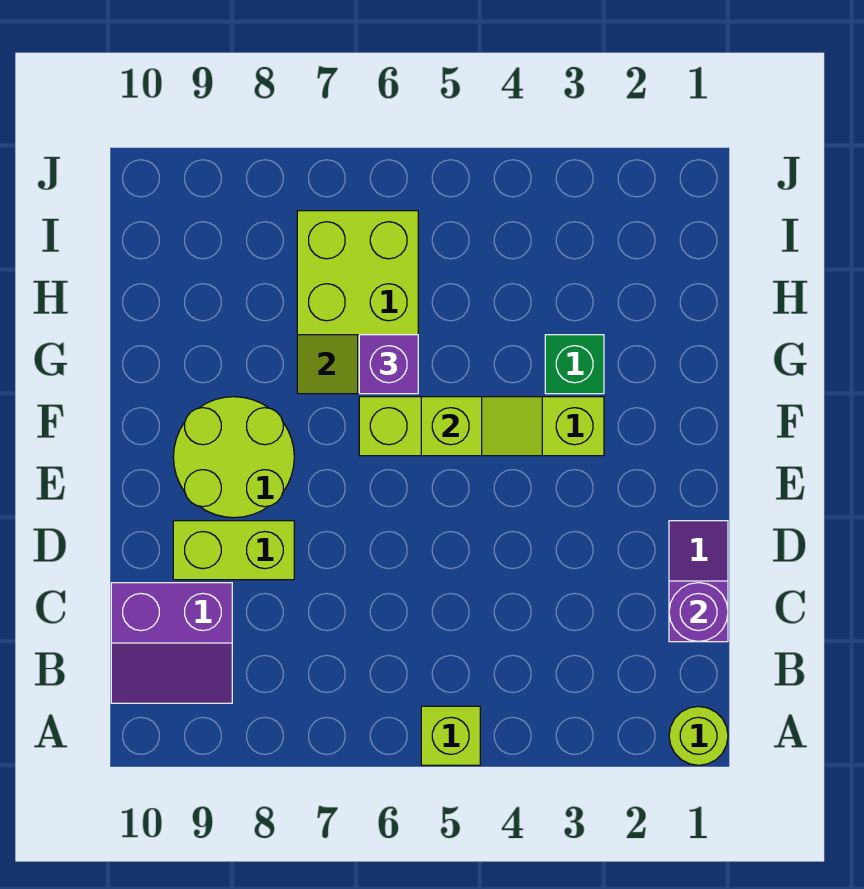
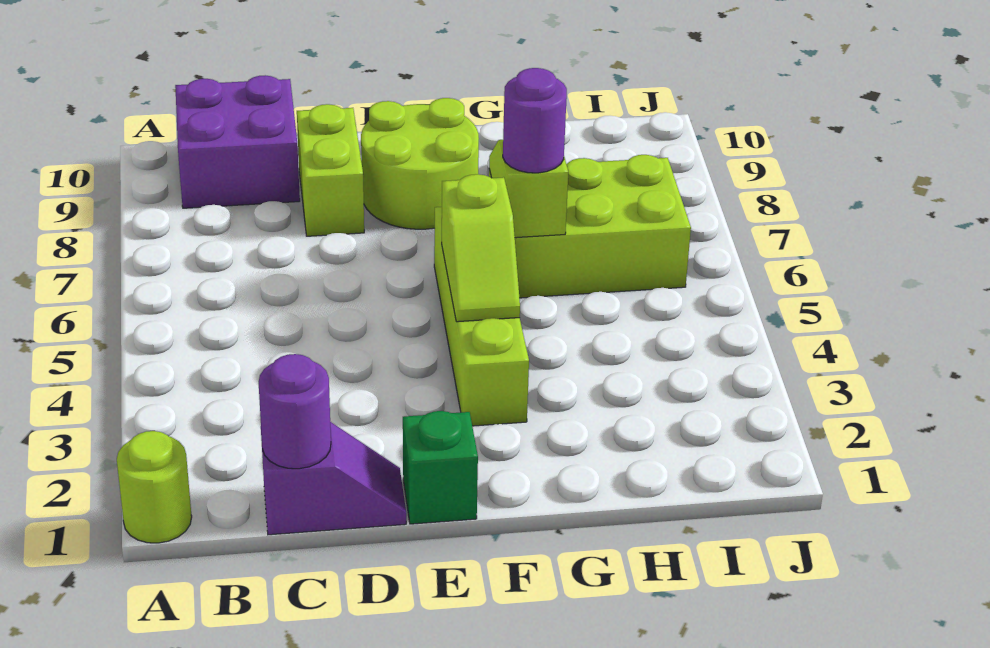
lime 1x1 brick [421,706,480,765] -> none
purple 2x2 slope [111,583,232,703] -> purple 2x2 brick [175,75,300,208]
green 1x1 brick [545,335,604,394] -> green 1x1 brick moved to [403,411,478,524]
purple 1x1 brick [359,335,418,394] -> purple 1x1 round brick [503,68,567,173]

